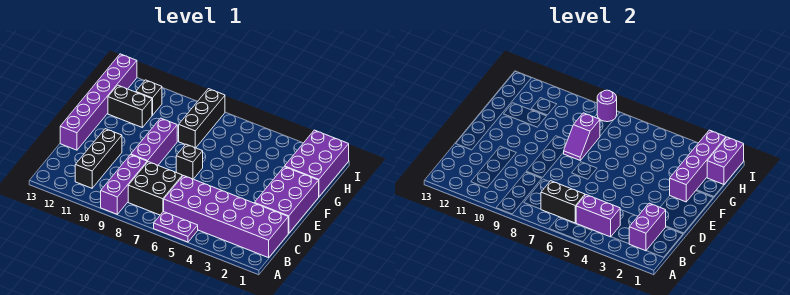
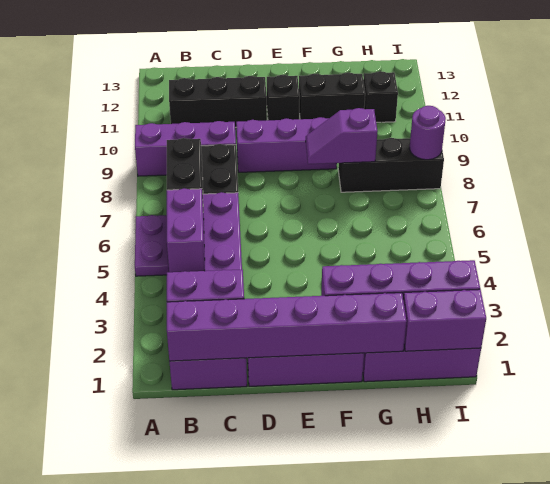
purple 1x6 brick [60,54,137,150] -> purple 1x6 brick moved to [167,293,407,361]
black 1x1 brick [176,144,203,179] -> black 1x1 brick moved to [267,75,300,120]
black 1x2 brick [108,85,152,127] -> black 1x2 brick turned to [299,72,365,119]

